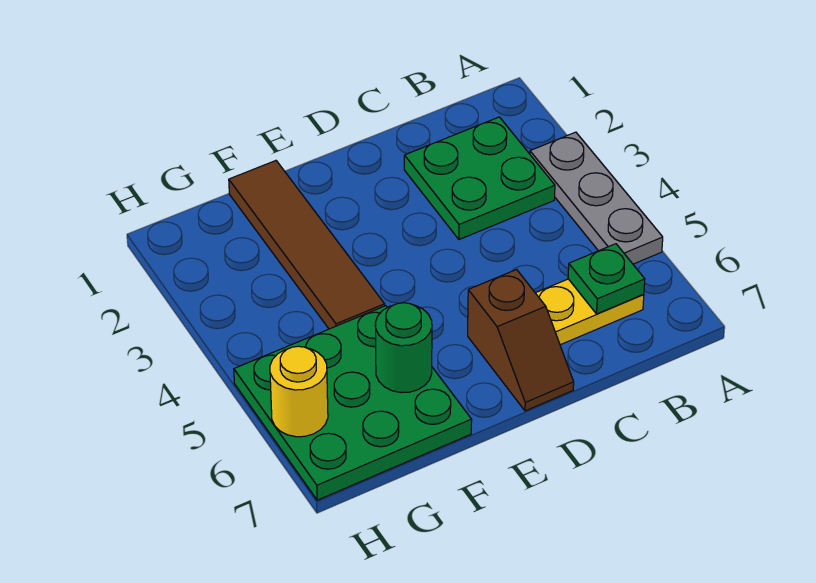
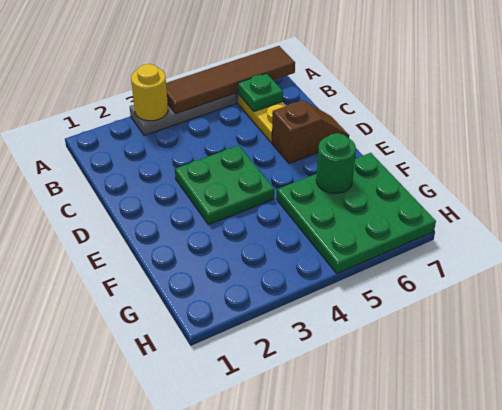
green 2x2 plate [404,117,555,239] -> green 2x2 plate moved to [175,145,274,225]
brown 1x4 tile [229,161,385,329] -> brown 1x4 tile moved to [166,46,295,114]
yellow 1x1 round brick [270,346,328,437] -> yellow 1x1 round brick moved to [131,64,168,121]

